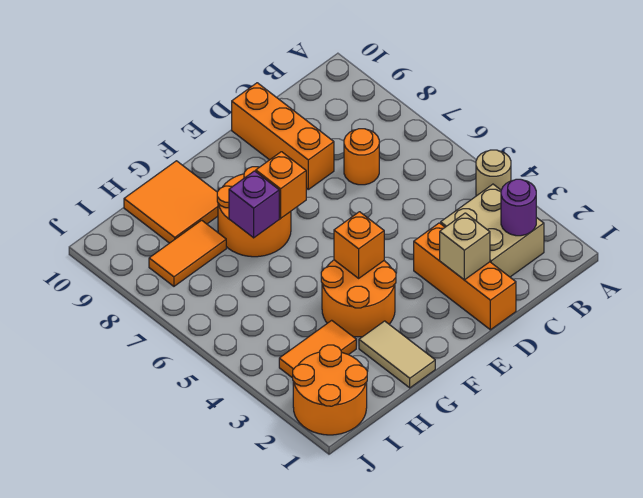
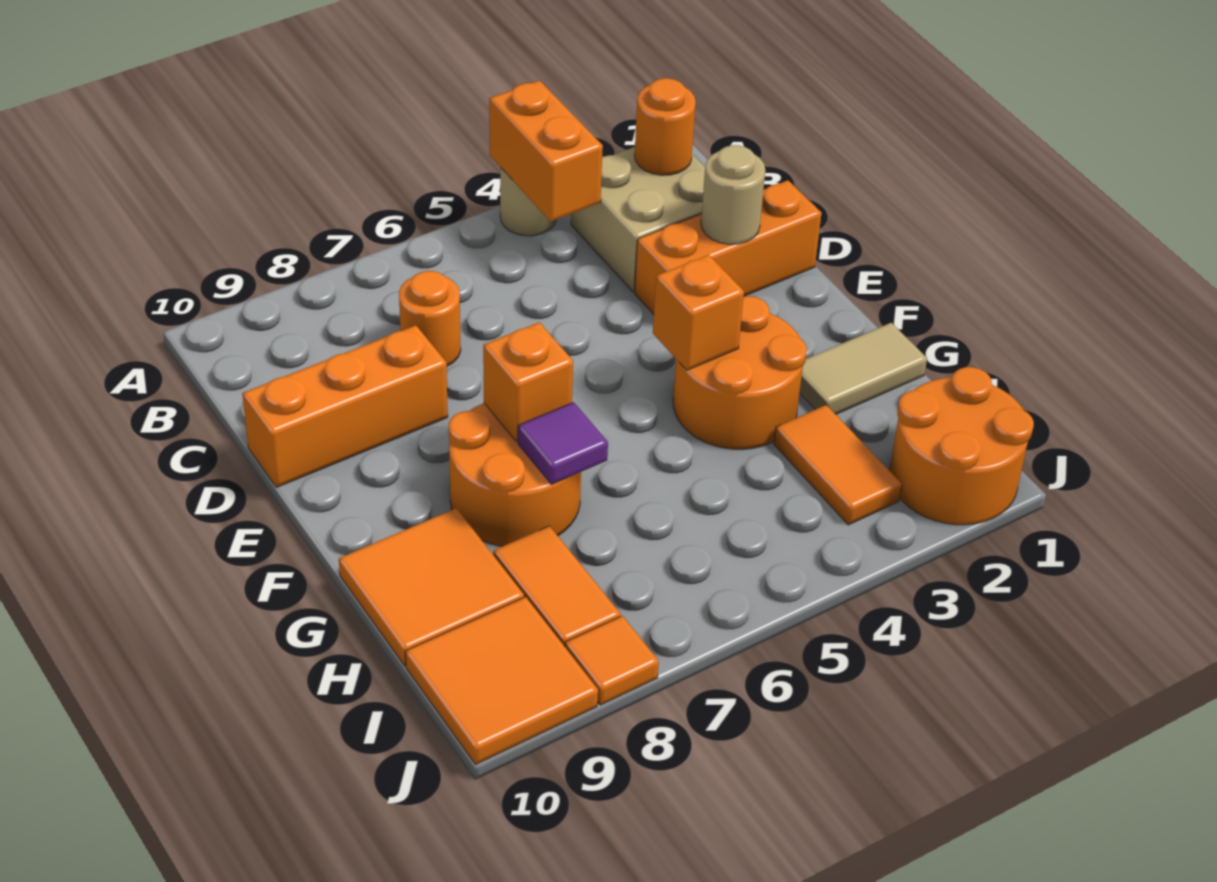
none -> orange 1x2 brick [489,80,603,222]
purple 1x1 round brick [501,179,536,236] -> orange 1x1 round brick [635,78,696,175]
tan 1x1 brick [440,213,490,280] -> tan 1x1 round brick [701,145,765,244]
purple 1x1 brick [229,171,279,238] -> purple 1x1 tile [518,402,608,484]
none -> orange 2x2 tile [405,597,598,765]
none -> orange 1x1 tile [565,616,659,705]

